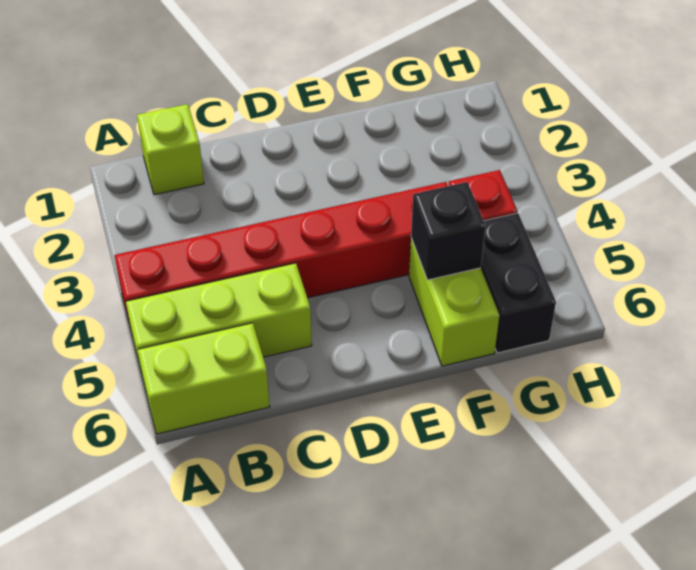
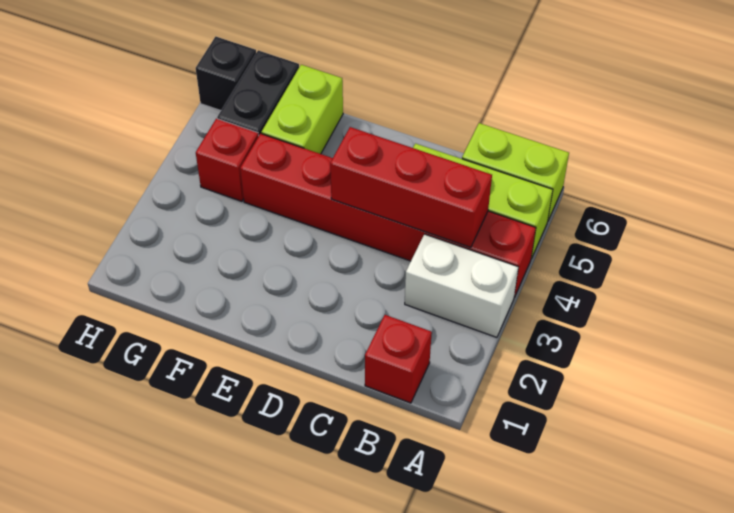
none -> white 1x2 brick [405,234,518,337]
lime 1x1 brick [137,104,204,195] -> red 1x1 brick [365,315,432,403]
none -> red 1x3 brick [330,127,492,248]
black 1x1 brick [411,182,485,280] -> black 1x1 brick moved to [196,37,256,111]

